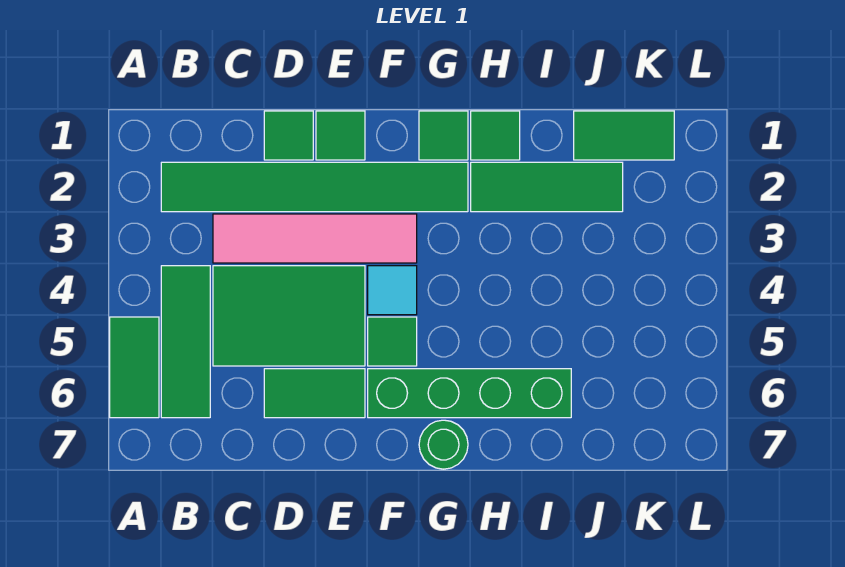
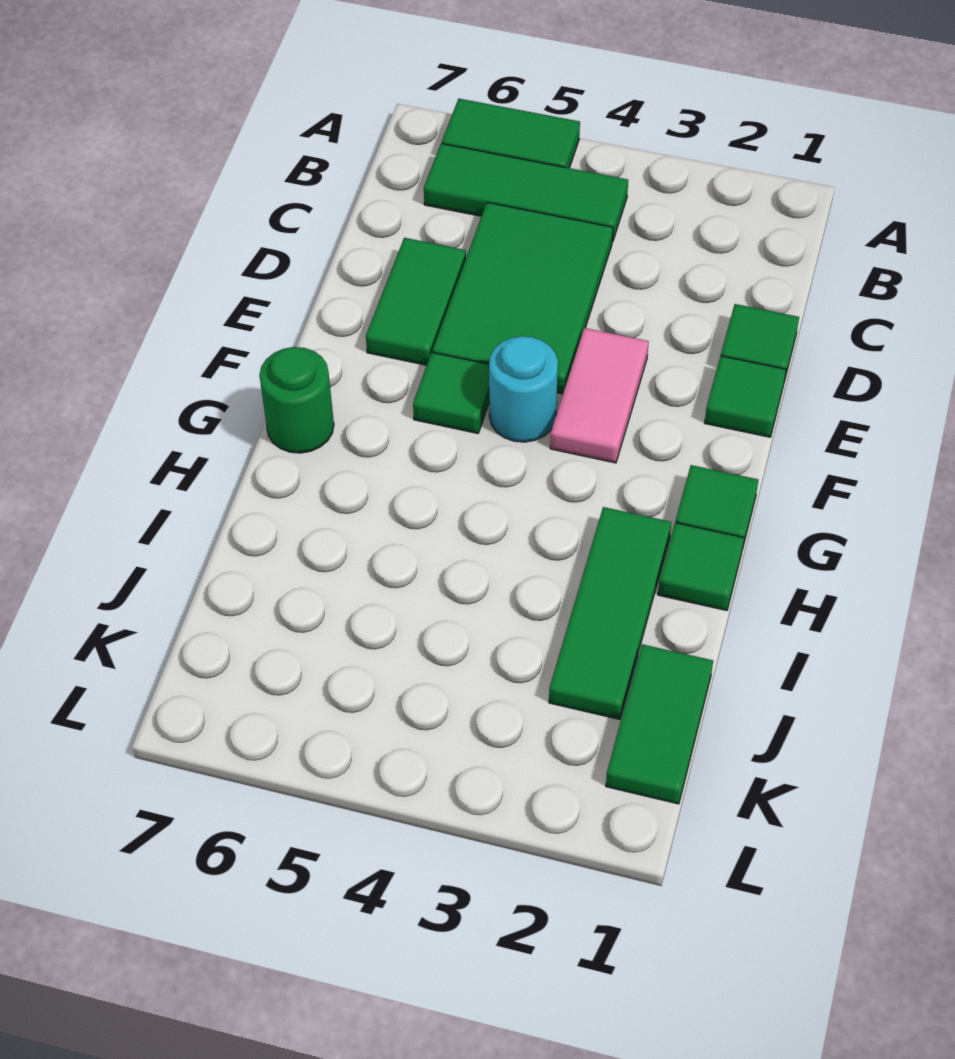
green 1x6 tile [161,162,468,212] -> none
pink 1x4 tile [213,214,417,263] -> pink 1x2 tile [550,328,649,463]
cyan 1x1 tile [368,266,417,315] -> cyan 1x1 round brick [489,336,558,442]
green 1x4 brick [368,369,571,418] -> none

